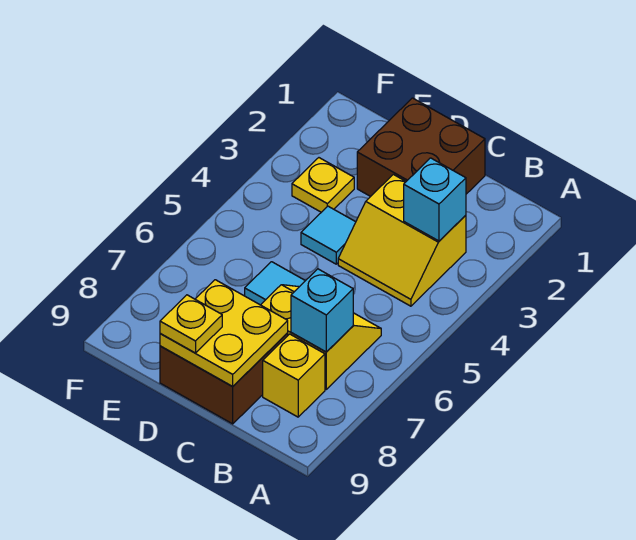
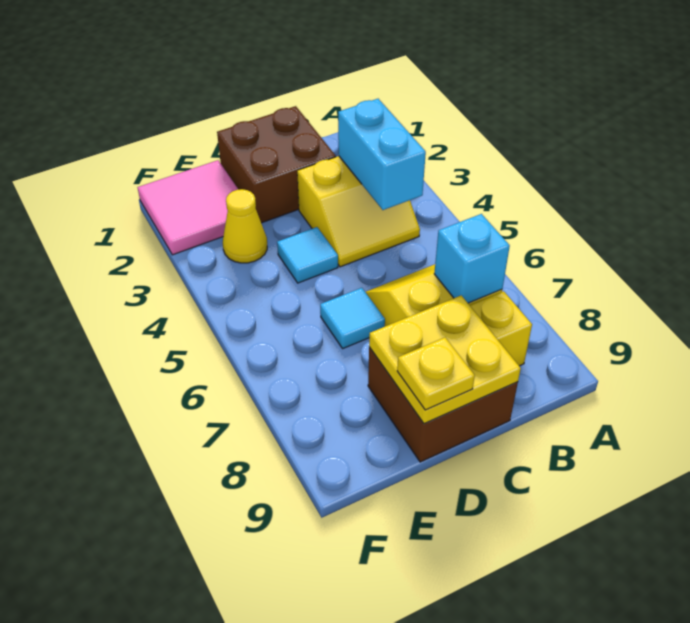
cyan 1x1 brick [404,158,466,241] -> cyan 1x2 brick [338,99,426,210]
none -> pink 2x2 tile [137,160,239,255]
yellow 1x1 plate [292,158,354,212] -> yellow 1x1 cone [223,189,267,263]

